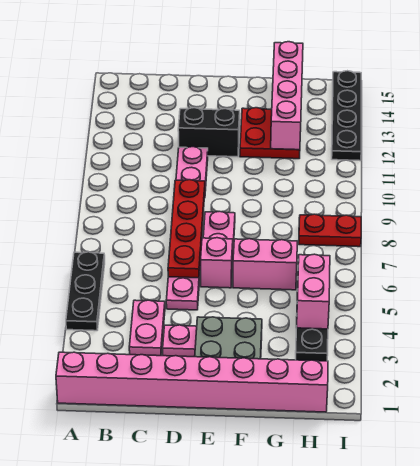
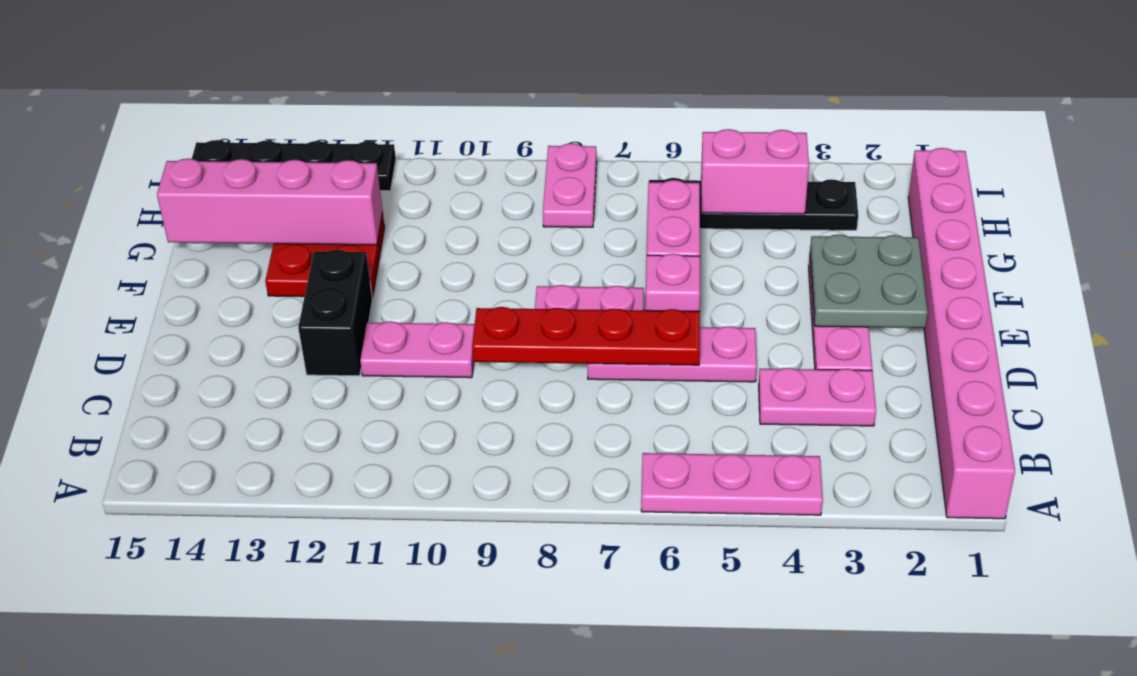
black 1x3 plate [66,252,105,331] -> pink 1x3 plate [641,453,823,515]
red 1x2 plate [299,214,361,247] -> pink 1x2 plate [543,143,597,227]

